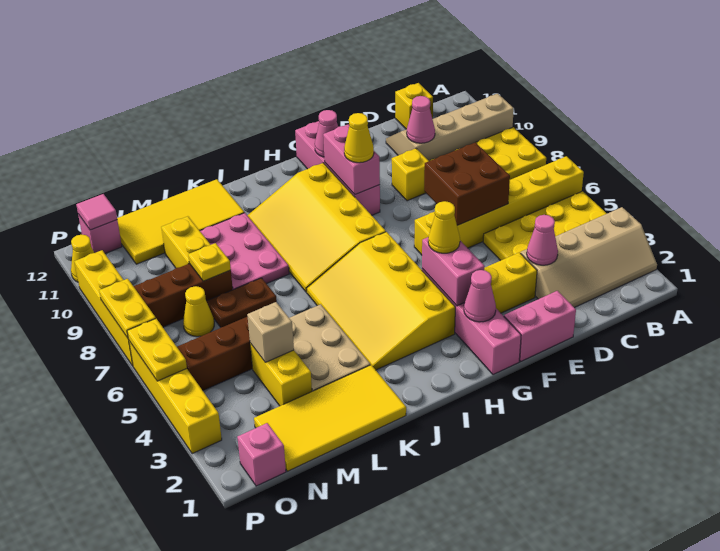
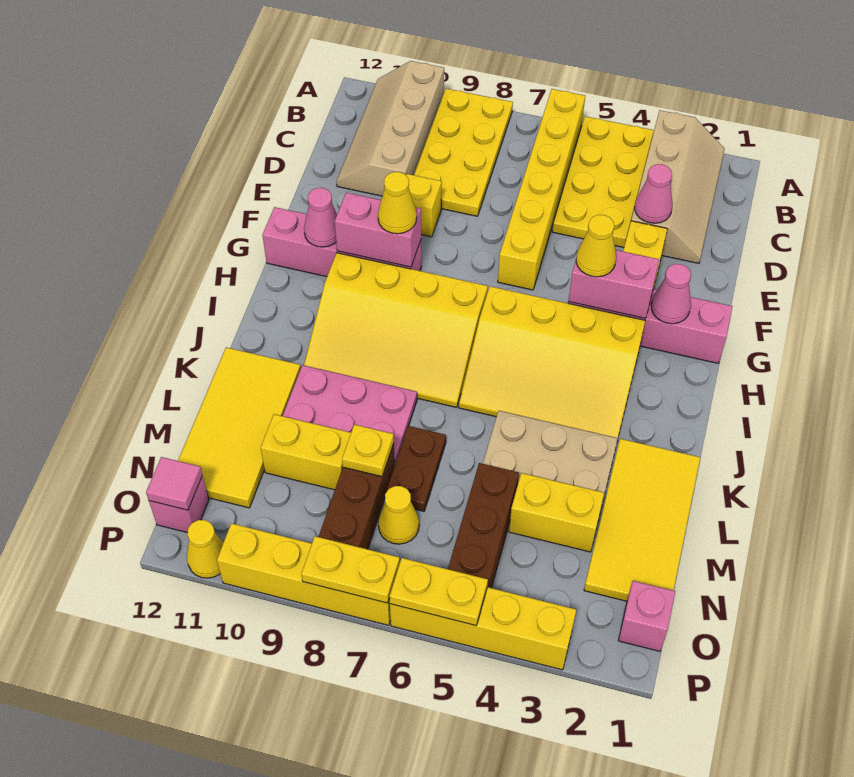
yellow 1x1 brick [395,83,433,129] -> none
brown 2x2 brick [424,142,510,225] -> none
pink 1x1 cone [407,96,435,143] -> none
pink 1x2 brick [504,291,576,361] -> none
tan 1x1 brick [247,302,294,362] -> none

